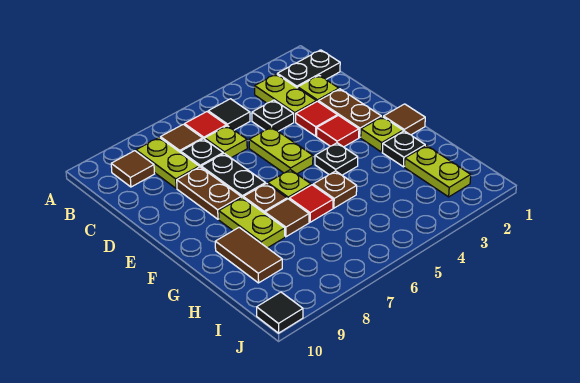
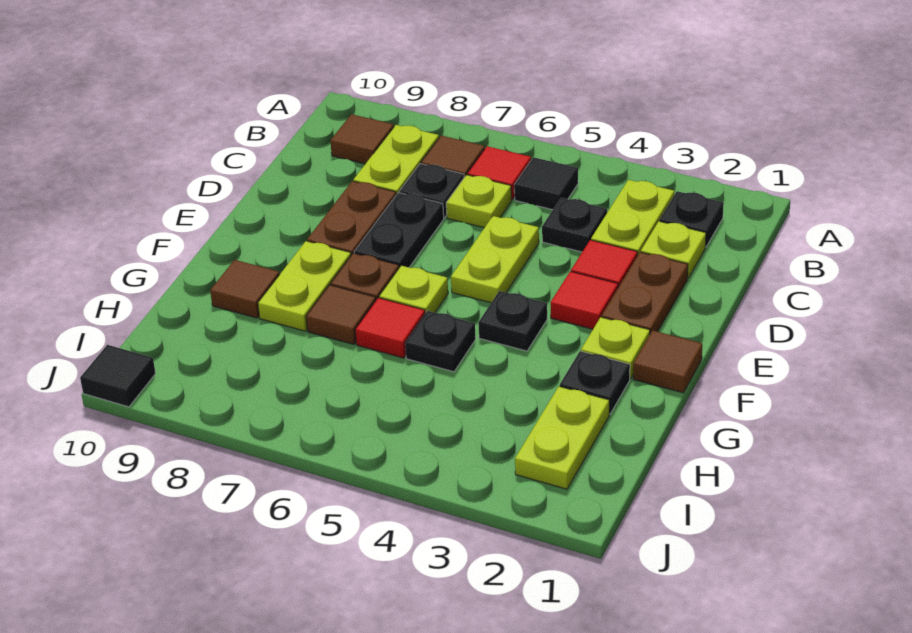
black 1x2 plate [277,50,340,88] -> black 1x1 plate [659,191,724,247]
brown 1x1 plate [313,171,357,208] -> black 1x1 plate [405,311,476,372]
brown 1x2 tile [215,227,282,283] -> brown 1x1 tile [210,260,280,318]

